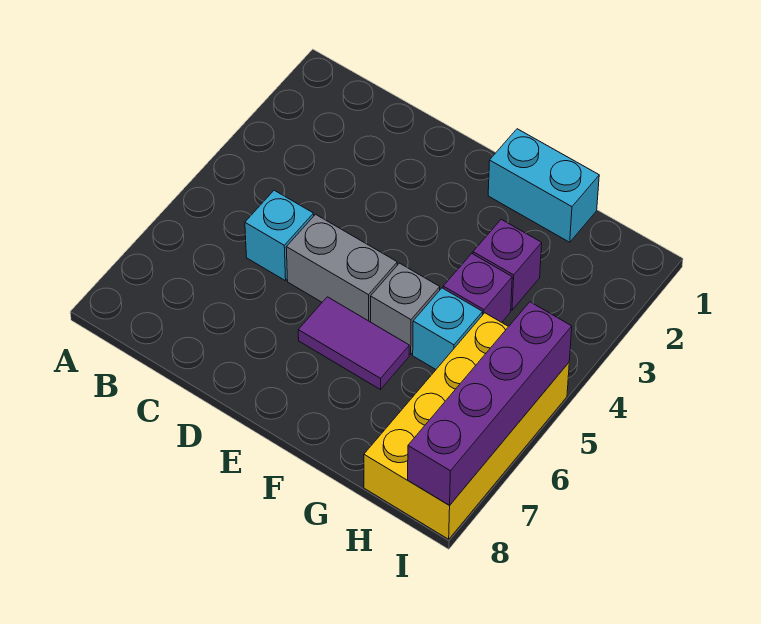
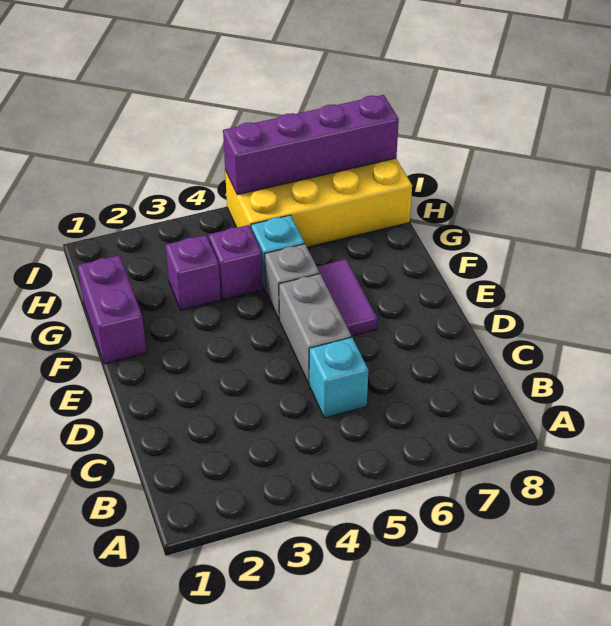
cyan 1x2 brick [488,129,599,242] -> purple 1x2 brick [78,255,147,364]

